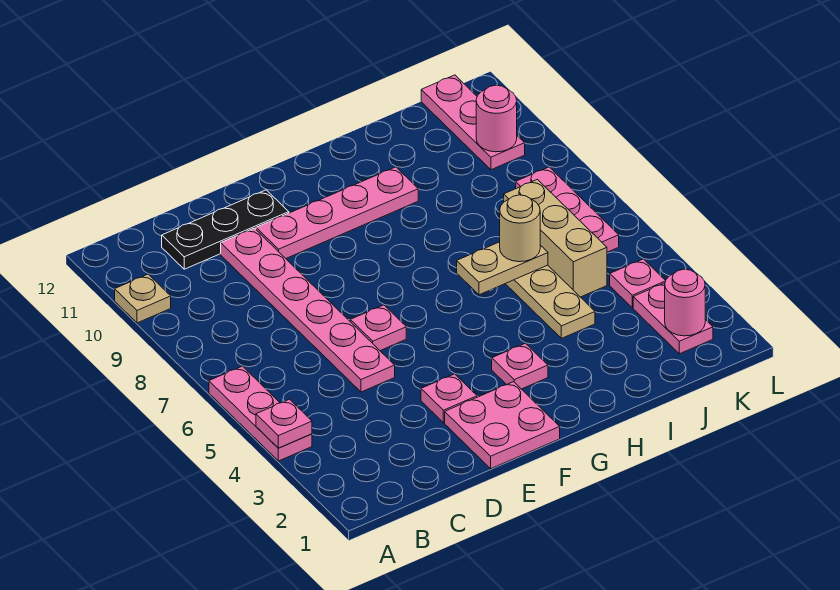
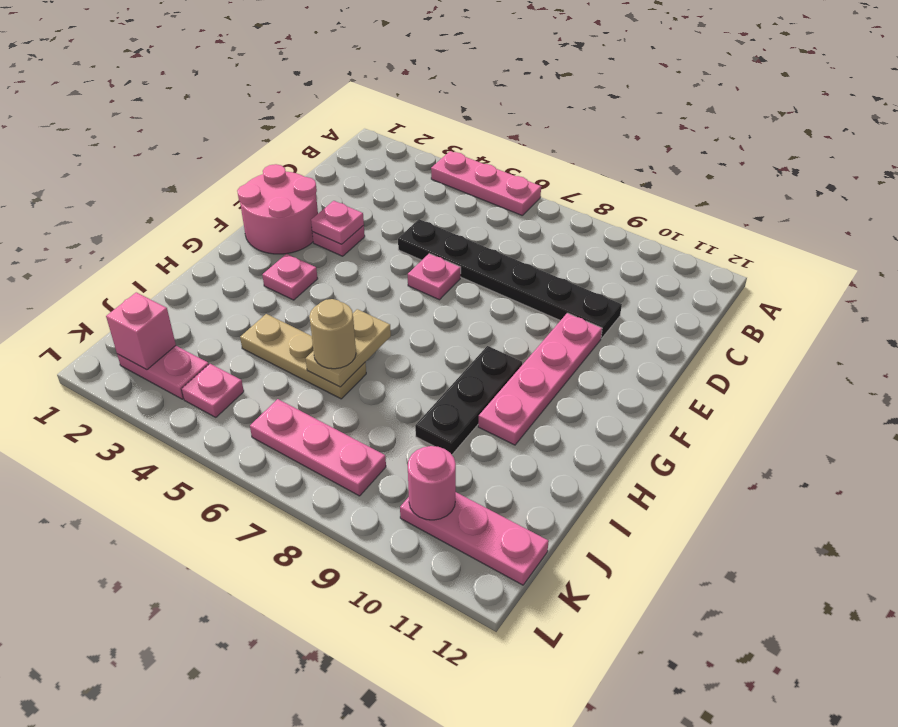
pink 1x1 plate [256,399,312,448] -> pink 1x1 plate moved to [311,201,364,244]
tan 1x1 plate [115,274,171,323] -> none
black 1x3 plate [162,190,289,269] -> black 1x3 plate moved to [415,346,522,454]
pink 1x6 plate [221,228,395,392] -> black 1x6 plate [398,219,622,338]
pink 2x2 plate [445,382,560,469] -> pink 2x2 round brick [237,164,318,254]
tan 1x3 brick [504,179,607,297] -> none
pink 1x1 round brick [665,269,705,336] -> pink 1x1 brick [106,292,176,370]

